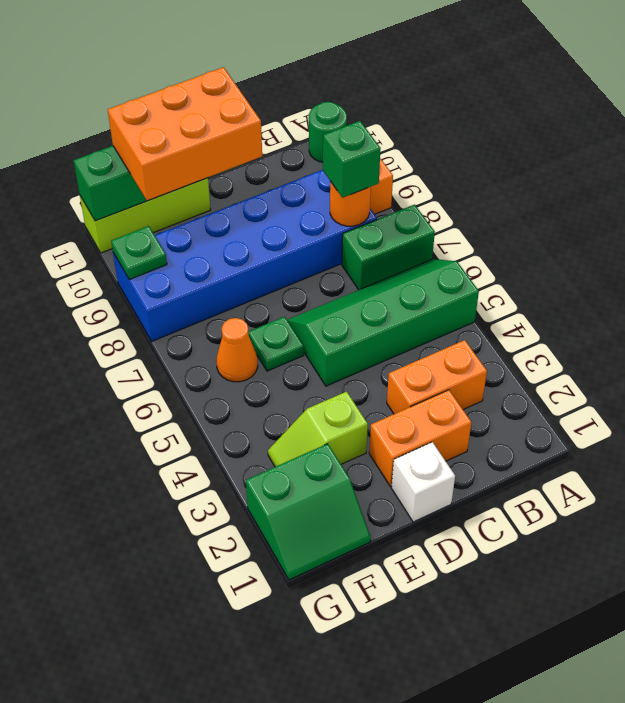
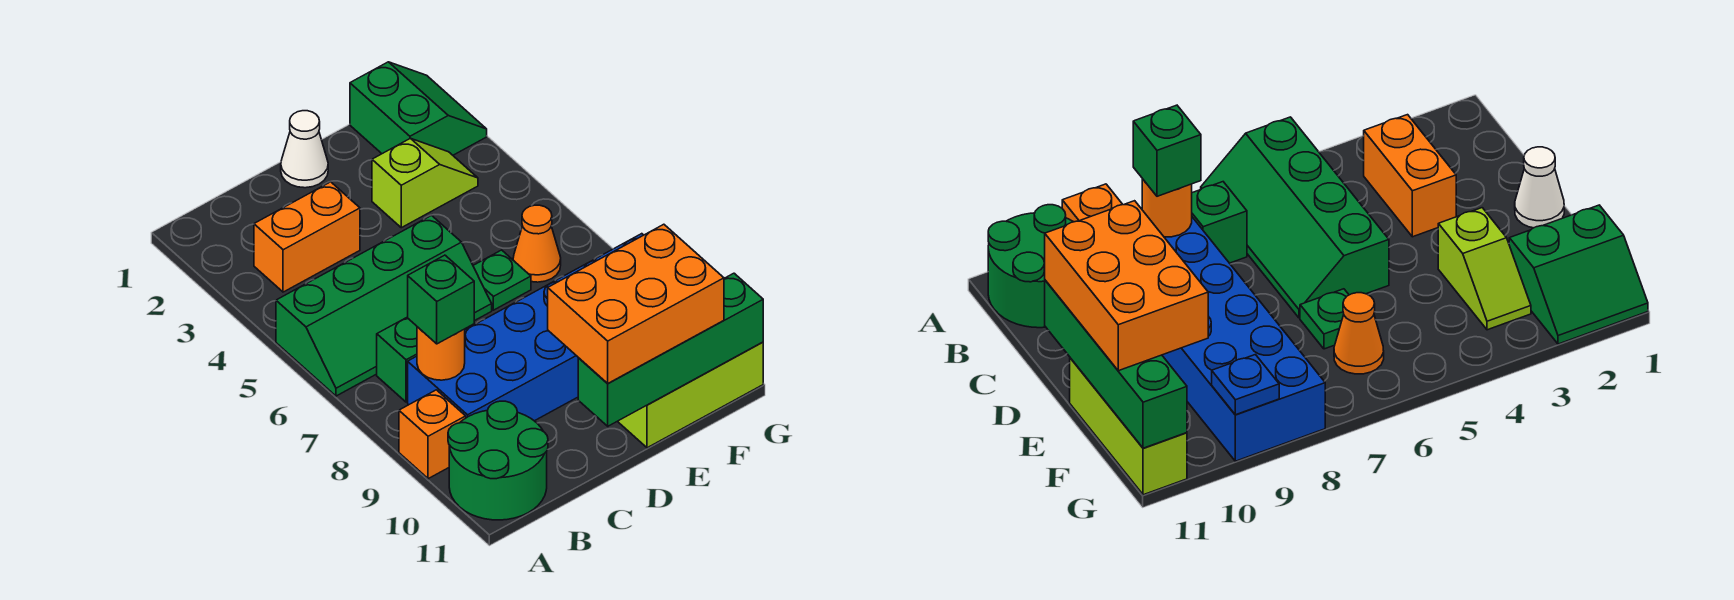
green 1x2 brick [342,205,435,290] -> green 1x1 brick [377,317,417,402]
green 1x1 round brick [309,102,347,162] -> green 2x2 round brick [448,401,548,520]
orange 1x2 brick [369,390,472,486] -> none
white 1x1 brick [391,442,455,522] -> white 1x1 cone [281,111,328,188]
green 2x2 slope [246,444,371,580] -> green 2x2 slope turned to [350,62,487,155]
green 1x1 plate [111,226,167,279] -> blue 1x1 plate [1212,355,1279,415]

